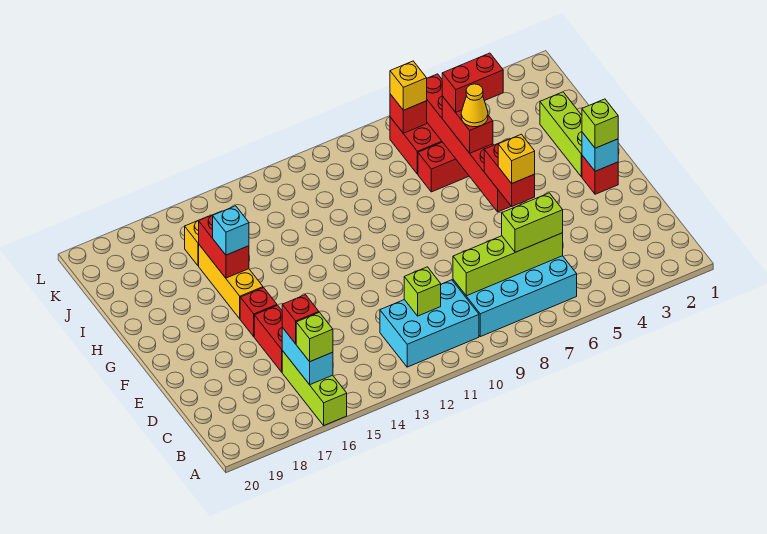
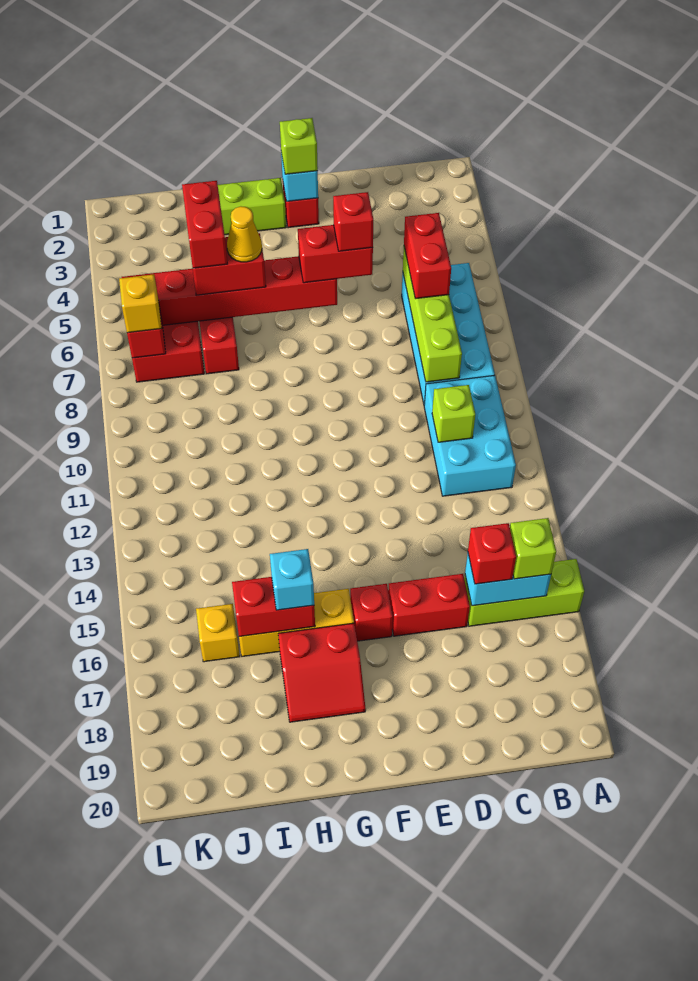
lime 1x2 brick [502,193,563,252] -> red 1x2 brick [404,213,451,299]
yellow 1x1 brick [498,134,535,183] -> red 1x1 brick [333,192,373,251]
none -> red 2x2 slope [278,623,366,722]

